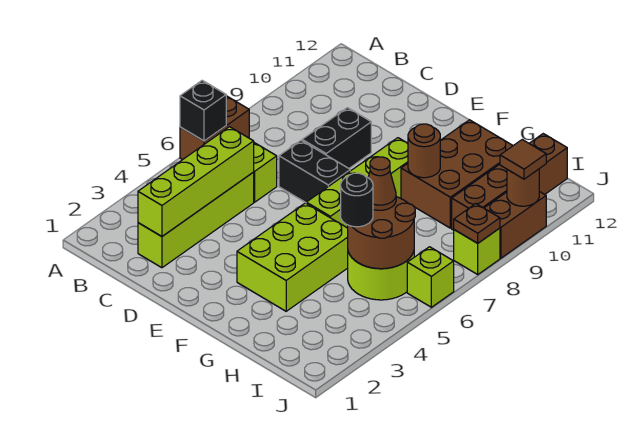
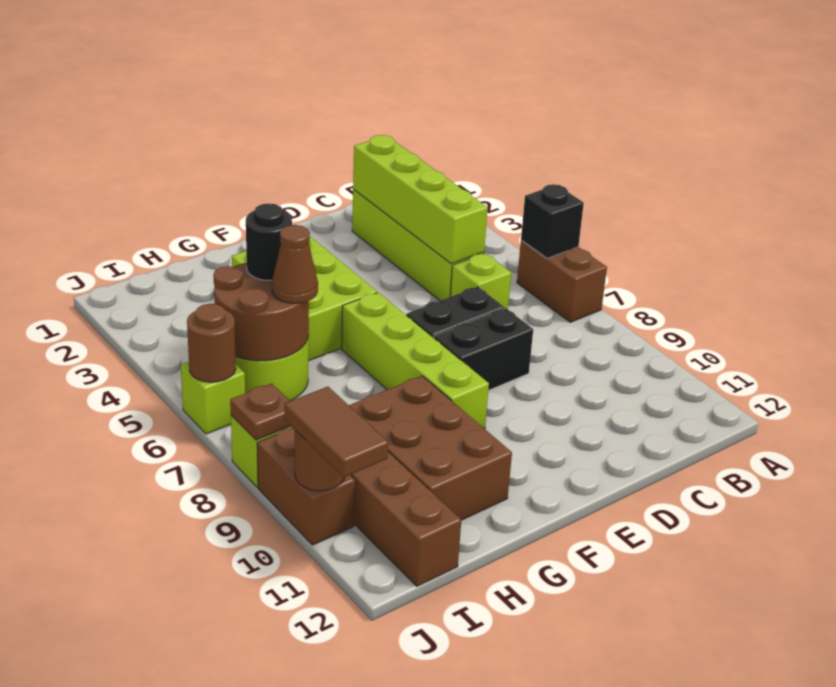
black 1x2 brick [302,108,371,168] -> black 1x2 brick turned to [434,308,533,390]
brown 1x1 round brick [408,124,440,178] -> brown 1x1 round brick moved to [187,304,236,382]
brown 1x1 tile [500,140,546,179] -> brown 1x2 tile [285,387,388,477]

